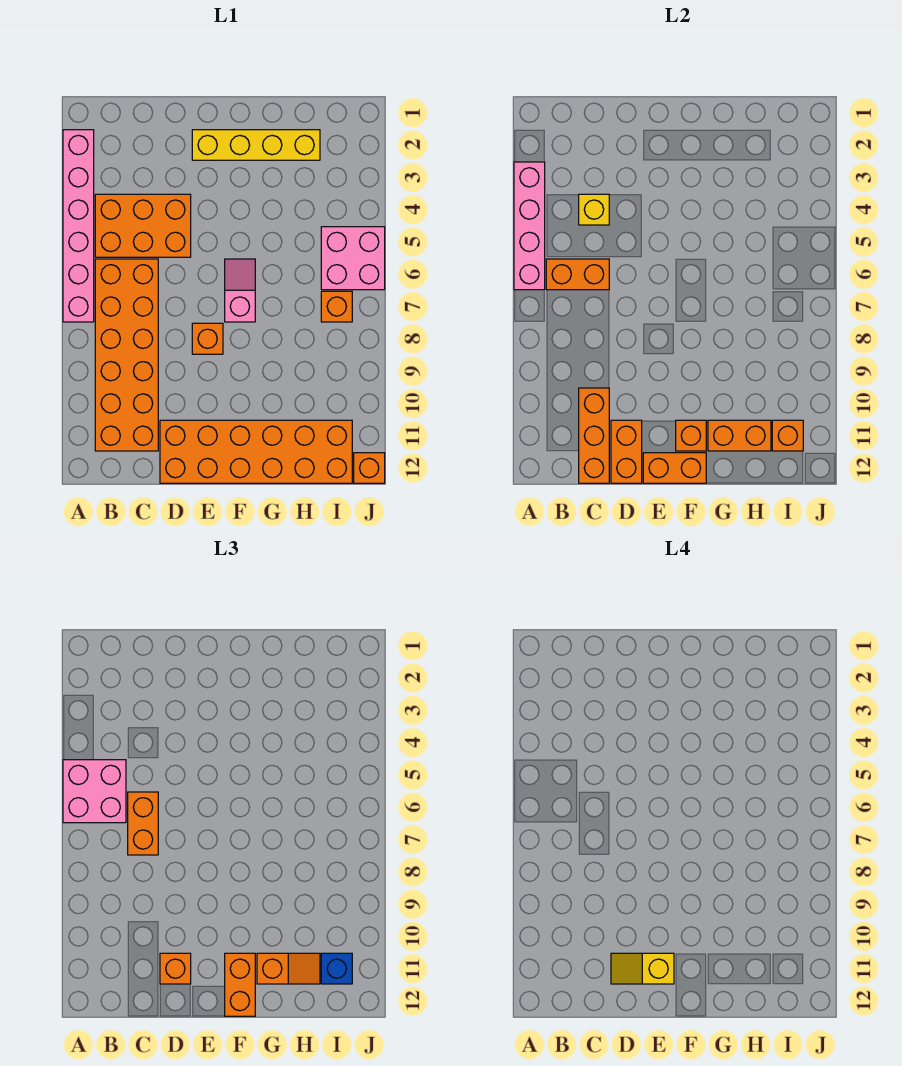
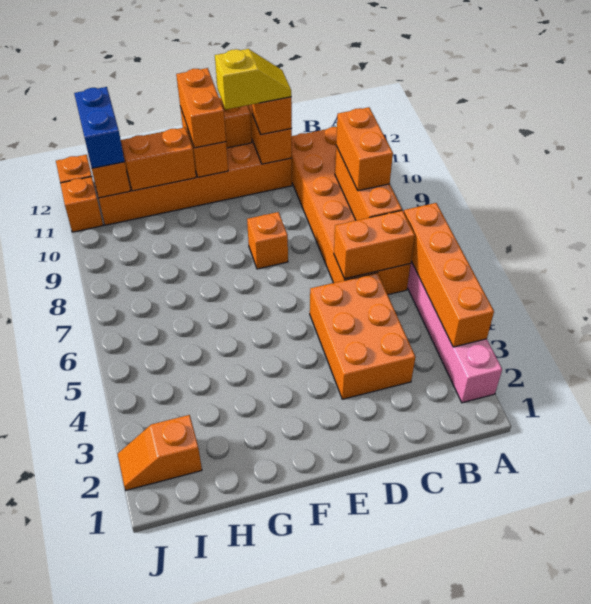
pink 1x4 brick [514,162,545,290] -> orange 1x4 brick [404,203,494,347]
pink 2x2 brick [63,760,126,823] -> none
orange 2x3 brick [95,194,191,257] -> orange 2x3 brick turned to [310,273,415,399]
yellow 1x1 brick [579,194,609,225] -> none
orange 1x2 brick [128,792,158,855] -> orange 1x2 brick moved to [336,107,393,191]
orange 1x3 brick [579,388,609,483] -> orange 1x3 brick moved to [335,146,402,221]
yellow 1x4 brick [192,130,320,160] -> none
pink 1x2 slope [225,259,255,322] -> none
orange 1x2 slope [257,953,320,984] -> orange 1x2 slope moved to [118,415,202,490]
pink 2x2 brick [321,227,385,290] -> none
orange 1x1 brick [321,291,352,322] -> orange 1x1 brick moved to [60,177,103,232]
blue 1x1 brick [321,953,352,984] -> blue 1x2 brick [74,87,125,168]

